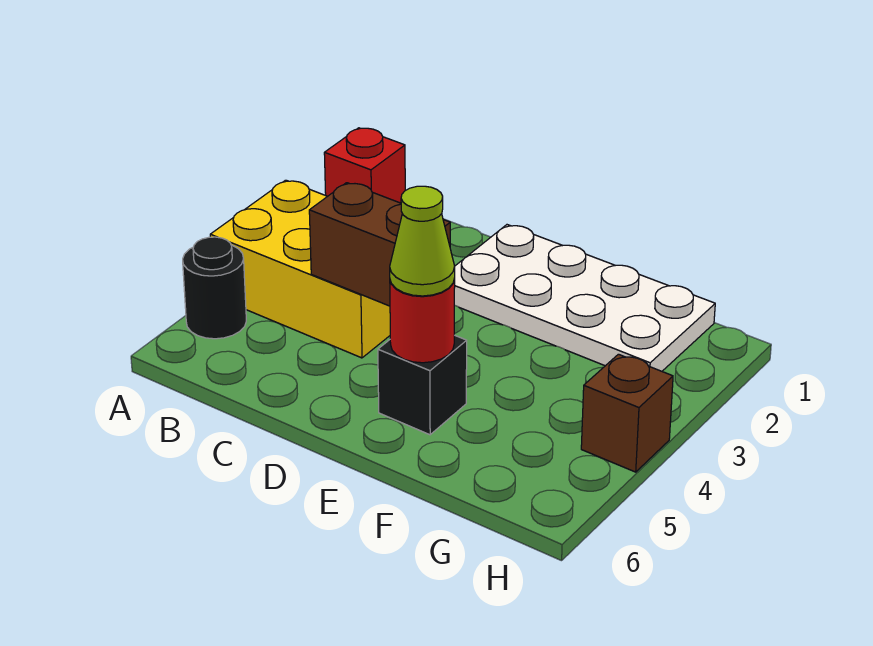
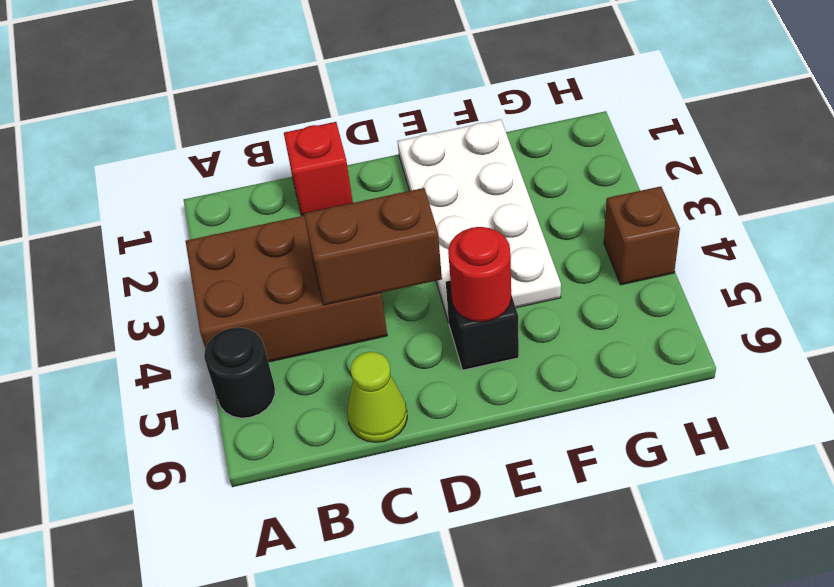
red 1x1 brick [324,128,405,203] -> red 1x1 brick moved to [284,122,353,216]
yellow 2x3 brick [210,180,390,358] -> brown 2x3 brick [186,216,387,362]
white 2x4 plate [454,225,715,371] -> white 2x4 plate turned to [397,119,561,322]
lime 1x1 cone [390,186,455,296] -> lime 1x1 cone moved to [347,352,407,442]

